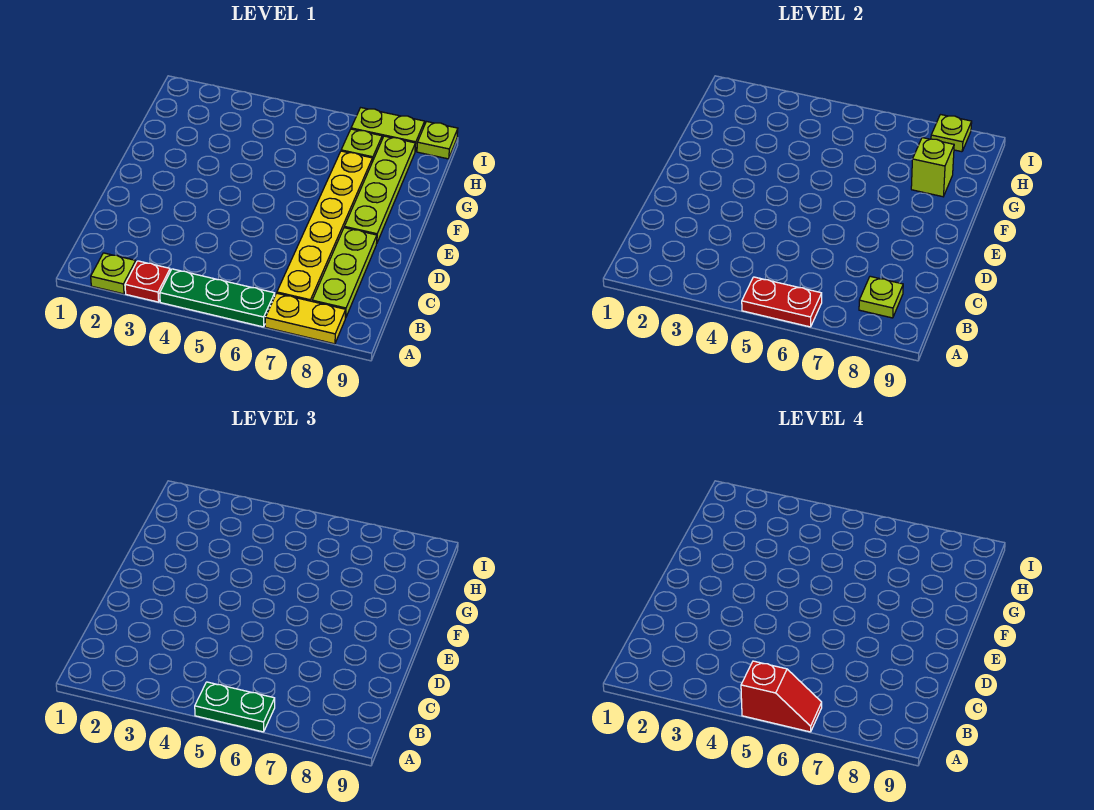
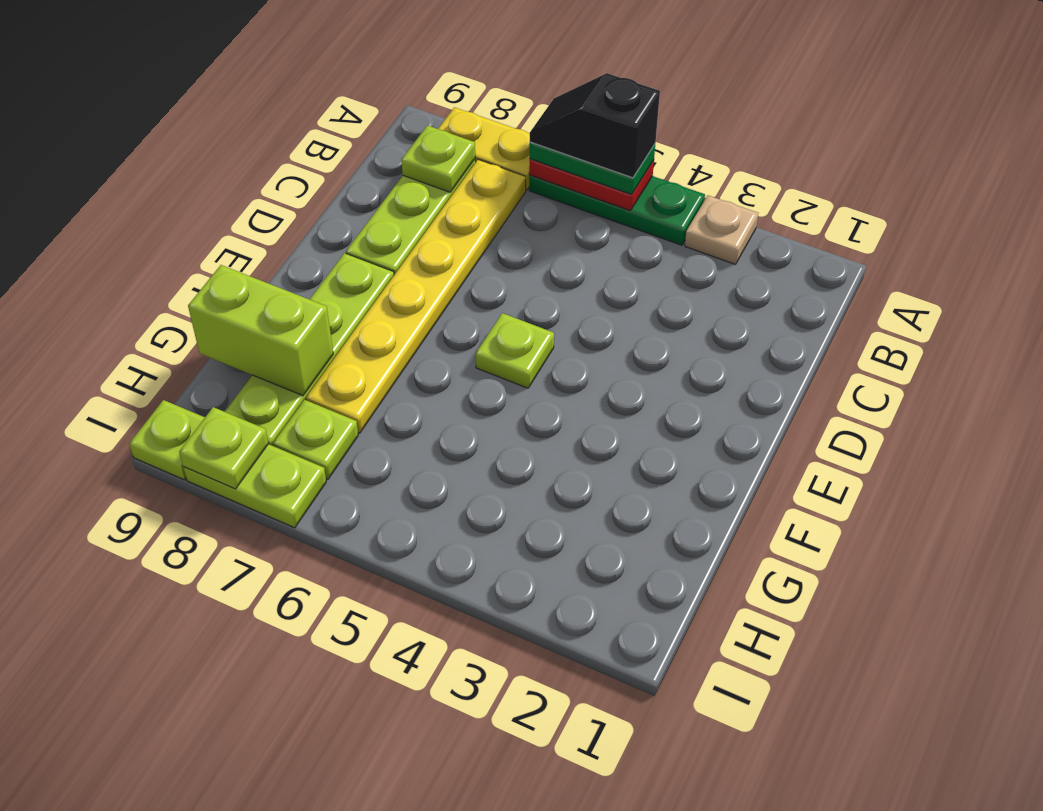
lime 1x1 plate [91,253,136,294] -> lime 1x1 plate moved to [476,313,554,388]
red 1x1 plate [125,261,170,302] -> tan 1x1 plate [685,195,758,264]
red 1x2 slope [741,661,822,732] -> black 1x2 slope [530,73,660,178]
lime 1x1 brick [911,138,954,197] -> lime 1x2 brick [188,265,333,396]

